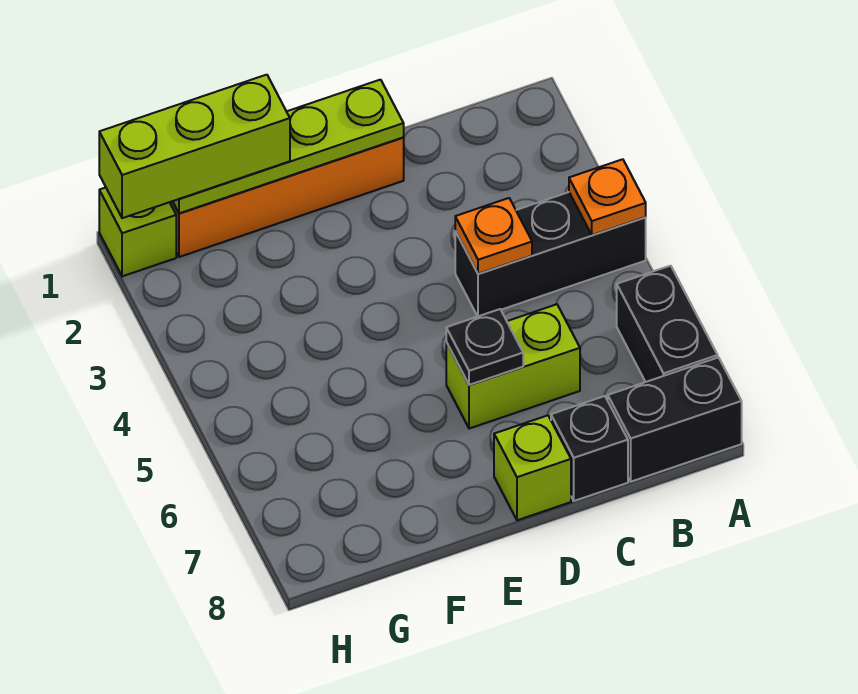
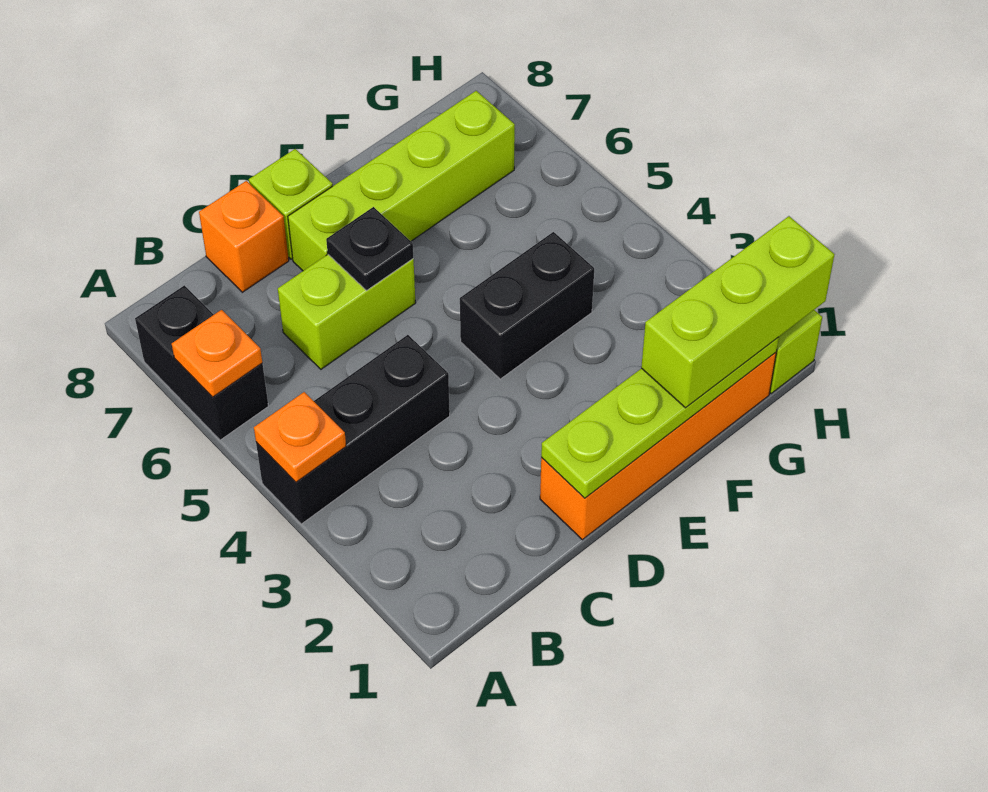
black 1x2 brick [608,357,742,482] -> black 1x2 brick moved to [460,232,594,379]
orange 1x1 plate [455,198,532,274] -> orange 1x1 plate moved to [172,310,262,397]
black 1x1 brick [551,396,628,501] -> orange 1x1 brick [199,181,289,292]
none -> lime 1x4 brick [288,91,515,271]

